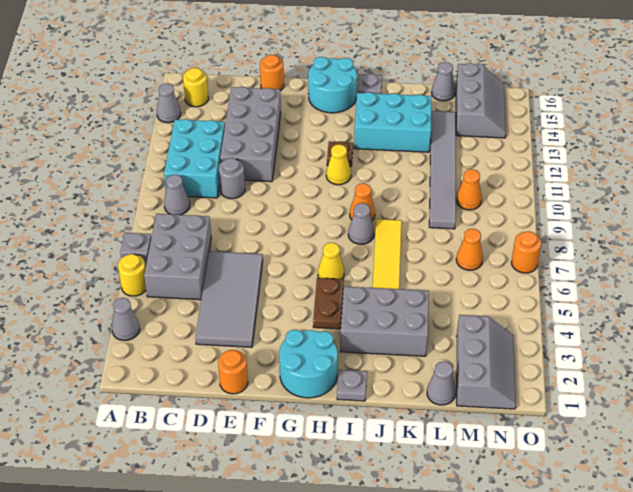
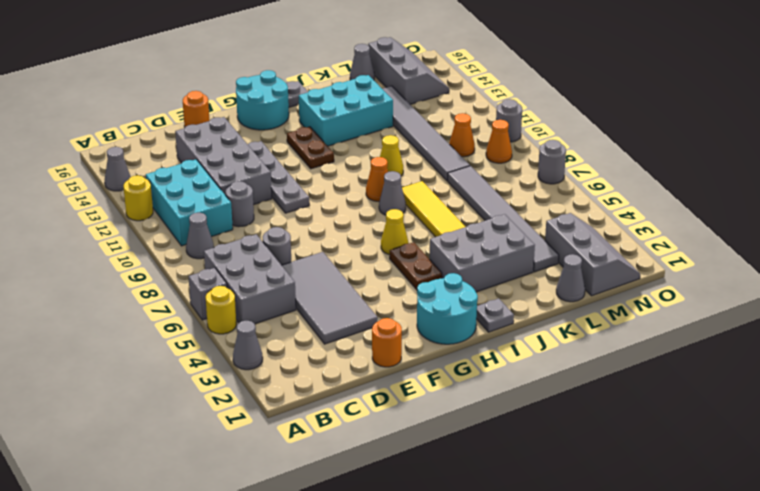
yellow 1x1 round brick [183,68,208,107] -> yellow 1x1 round brick moved to [124,175,153,221]
none -> grey 1x1 round brick [263,227,291,265]
none -> grey 1x4 plate [248,141,309,213]
yellow 1x1 cone [326,144,351,185] -> yellow 1x1 cone moved to [380,135,403,176]
brown 1x1 plate [327,141,353,167] -> brown 1x2 plate [287,127,334,169]
none -> grey 1x6 tile [448,166,559,272]
orange 1x1 cone [456,229,483,270] -> orange 1x1 cone moved to [486,120,512,163]
orange 1x1 round brick [511,231,542,273] -> grey 1x1 round brick [538,140,566,184]
none -> grey 1x1 round brick [496,99,522,142]

